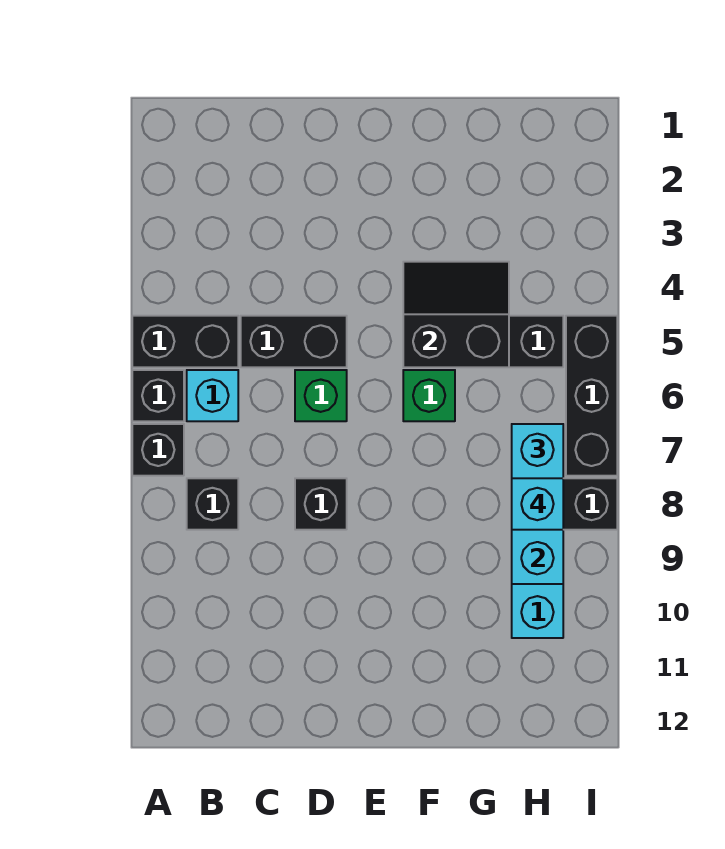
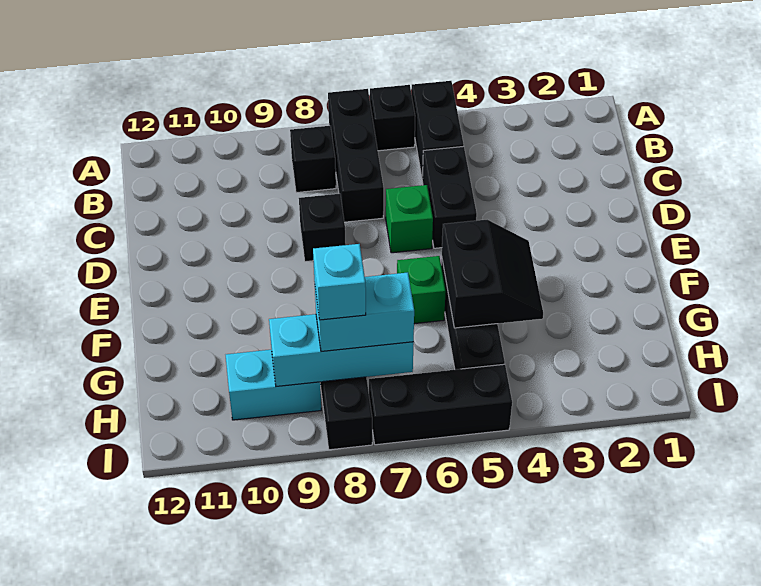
black 1x1 brick [132,424,184,476] -> black 1x3 brick [328,89,384,222]
cyan 1x1 brick [187,370,238,421] -> none

